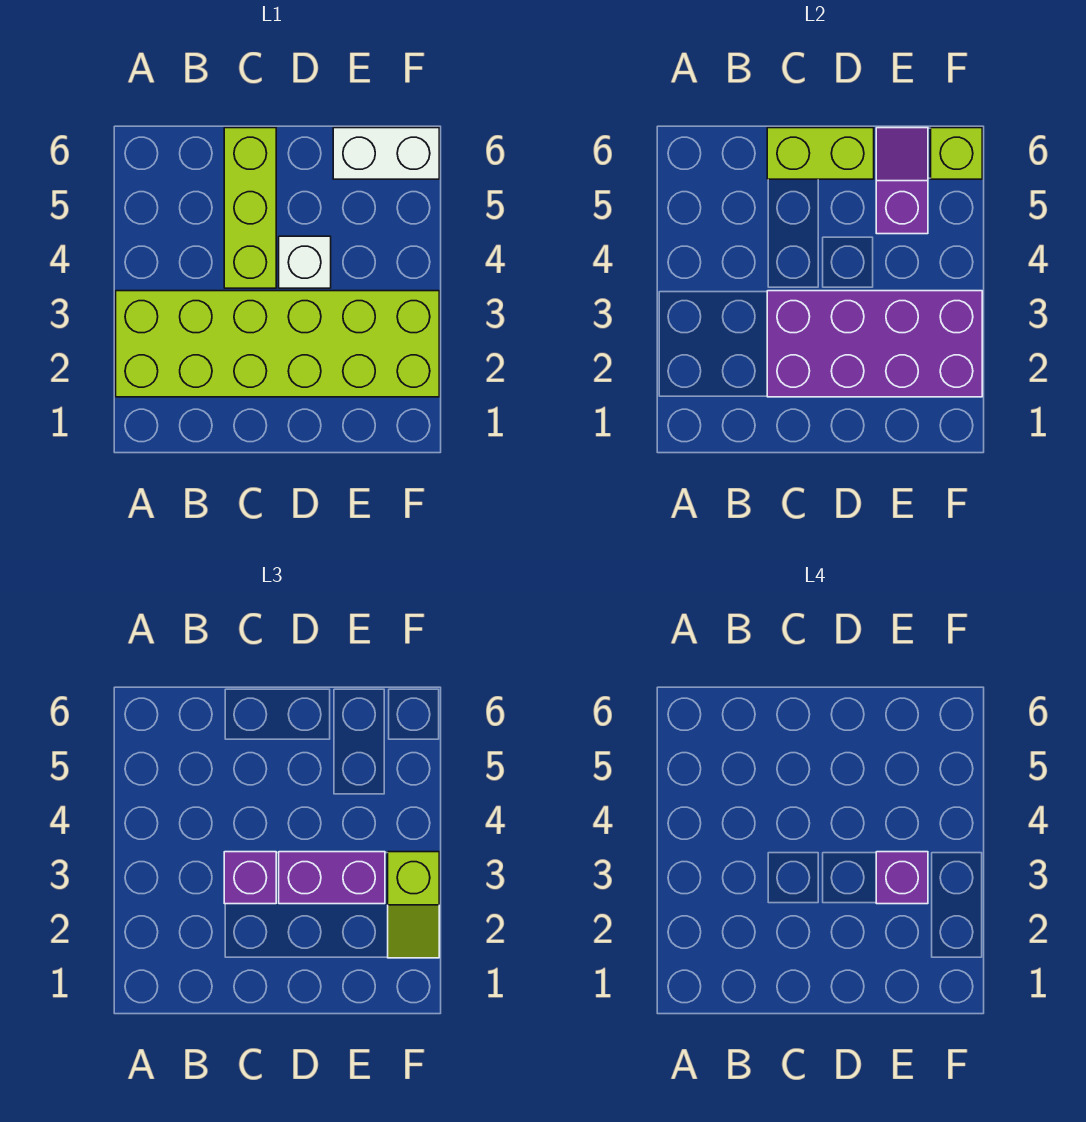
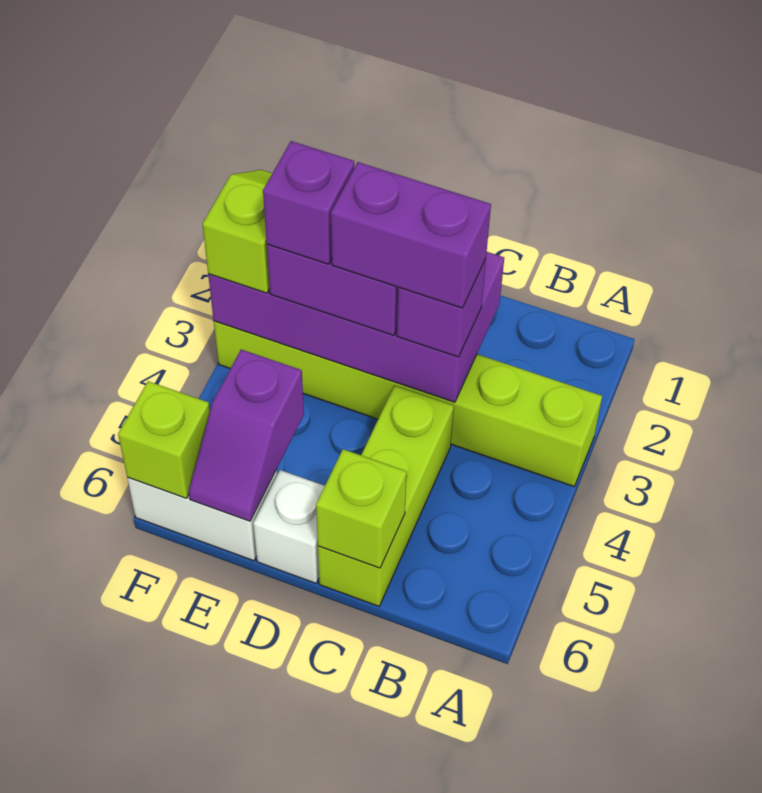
lime 2x6 brick [116,291,439,397] -> lime 1x6 brick [214,321,602,486]
none -> purple 1x2 brick [331,162,491,308]
lime 1x2 brick [767,128,874,179] -> lime 1x1 brick [316,449,406,568]
white 1x1 brick [279,236,331,288] -> white 1x1 brick moved to [253,470,325,583]

